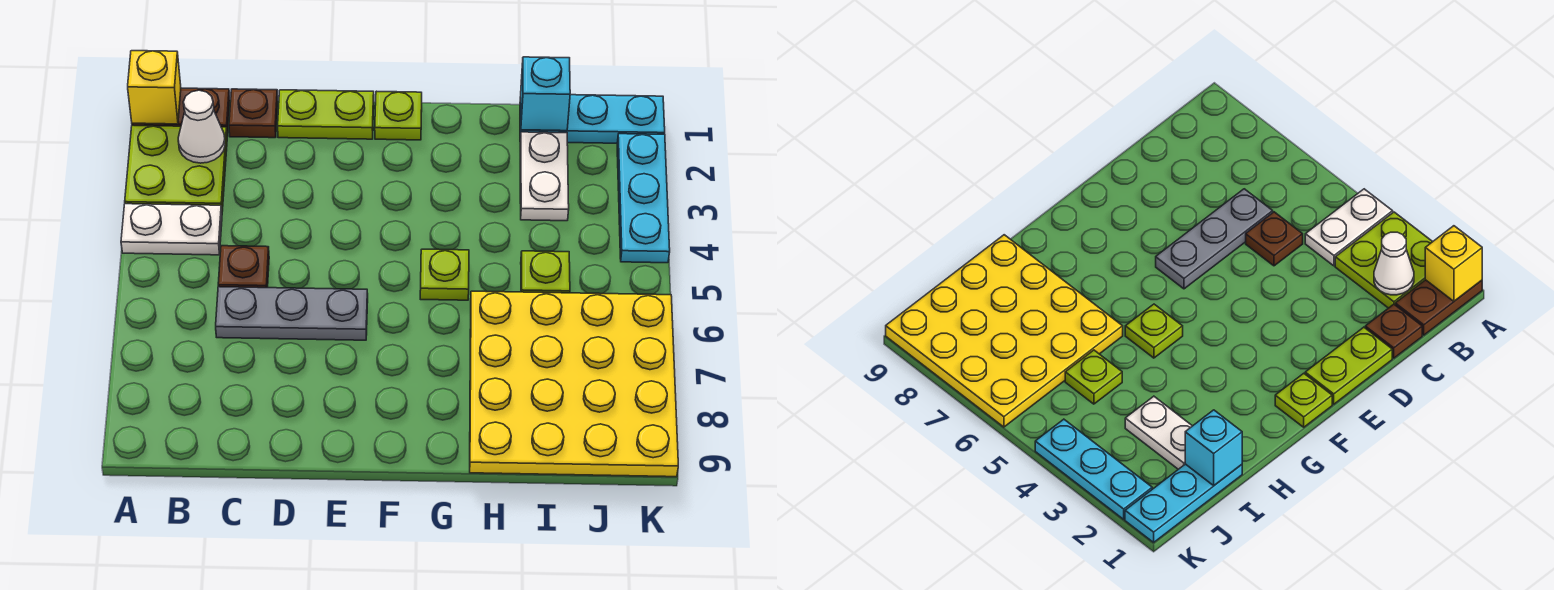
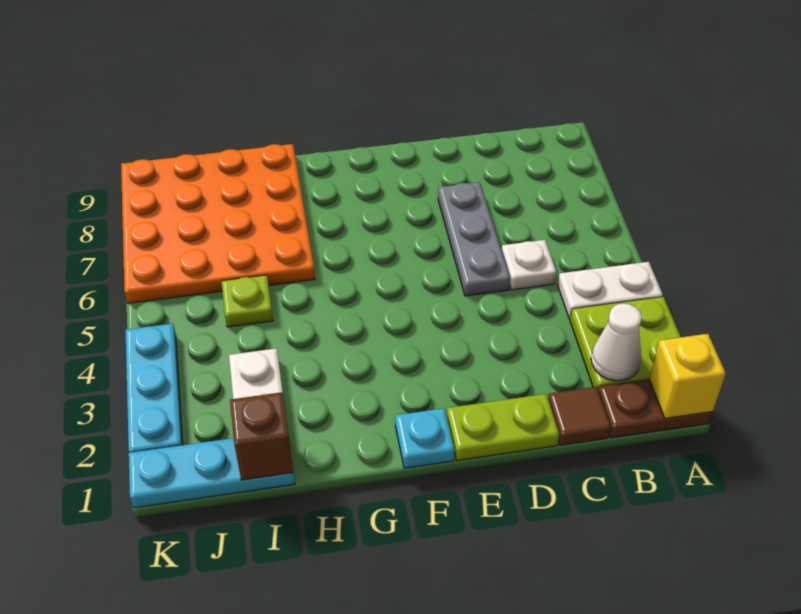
brown 1x1 plate [229,89,278,138] -> brown 1x1 tile [548,387,611,445]
brown 1x1 plate [218,246,269,288] -> white 1x1 plate [502,240,557,290]
grey 1x3 plate [216,287,368,340] -> grey 1x3 plate turned to [438,182,510,296]
lime 1x1 plate [375,91,422,140] -> cyan 1x1 plate [395,408,455,468]
lime 1x1 plate [420,249,469,300] -> none
yellow 4x4 plate [470,291,678,477] -> orange 4x4 plate [121,144,315,303]
cyan 1x1 brick [521,57,570,131] -> brown 1x1 brick [230,392,293,480]

